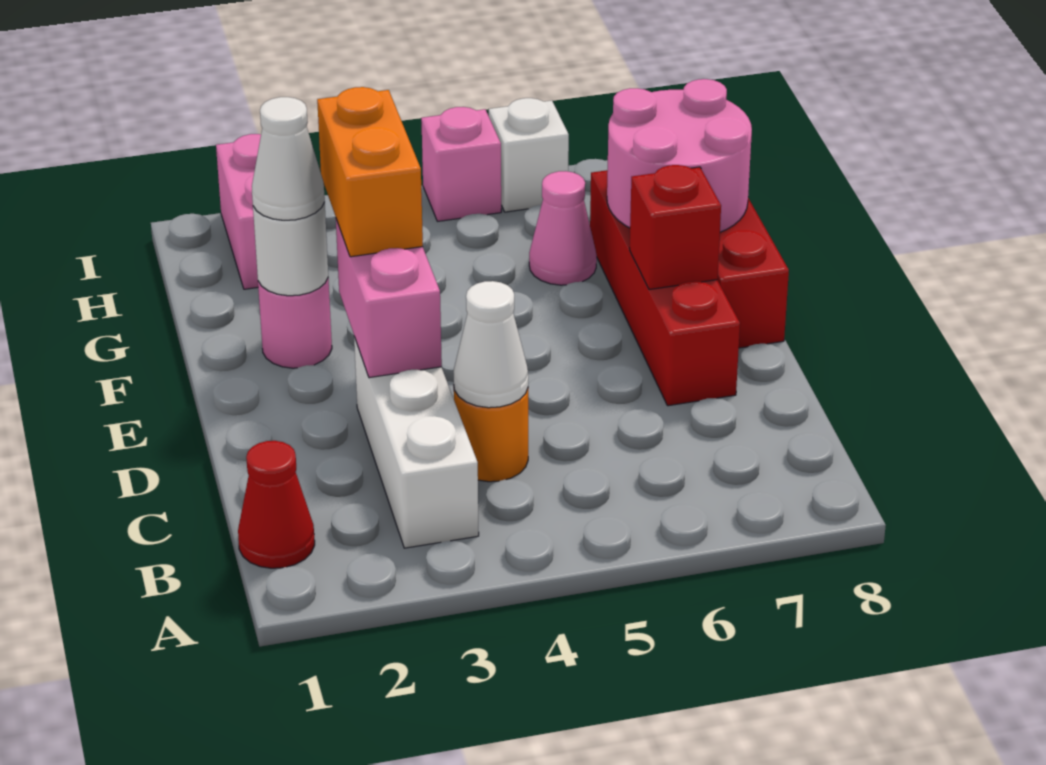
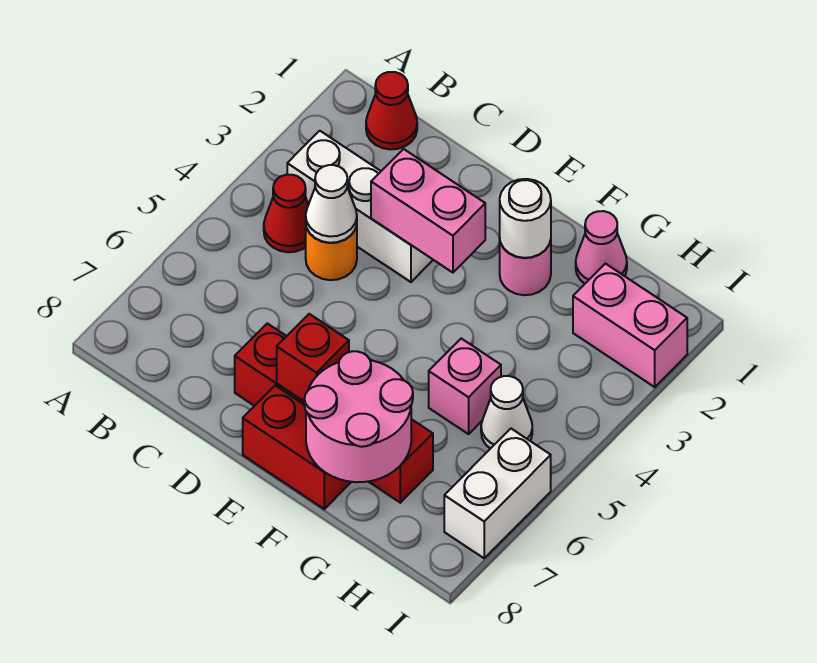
none -> red 1x1 cone [264,175,308,252]
orange 1x2 brick [317,87,423,257] -> none
white 1x1 cone [252,97,325,220] -> white 1x1 cone moved to [481,376,532,449]
pink 1x1 cone [529,171,597,285] -> pink 1x1 cone moved to [576,211,627,284]
pink 1x1 brick [421,107,501,221] -> pink 1x1 brick moved to [429,339,501,434]
white 1x1 brick [489,98,569,212] -> white 1x2 brick [444,429,551,558]

